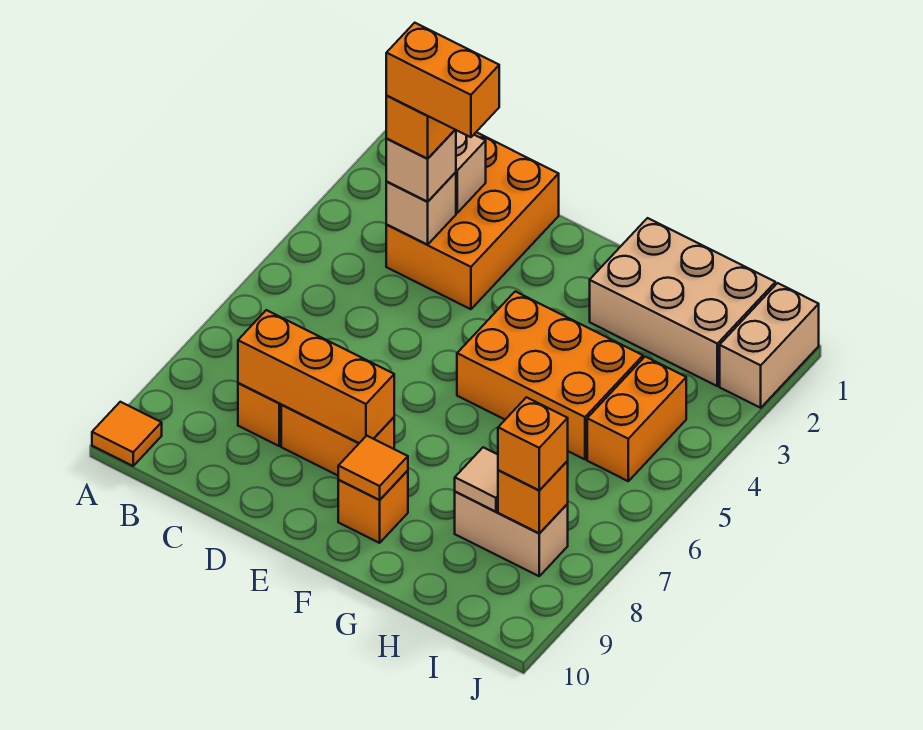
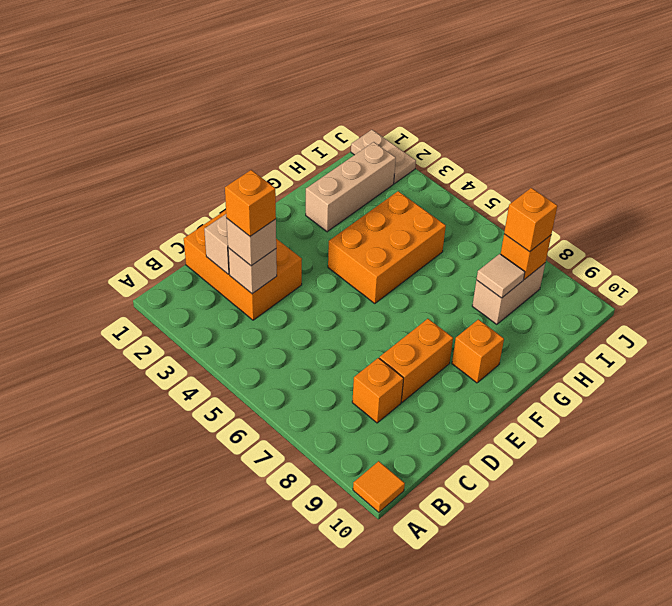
orange 1x2 brick [386,23,499,137] -> none
orange 1x3 brick [238,310,394,443] -> none
orange 1x1 tile [338,436,408,500] -> none
tan 2x3 brick [590,218,775,386] -> tan 1x3 brick [306,142,396,232]
orange 1x2 brick [587,357,686,481] -> none
tan 1x2 brick [720,283,819,408] -> tan 1x2 plate [351,130,416,183]

